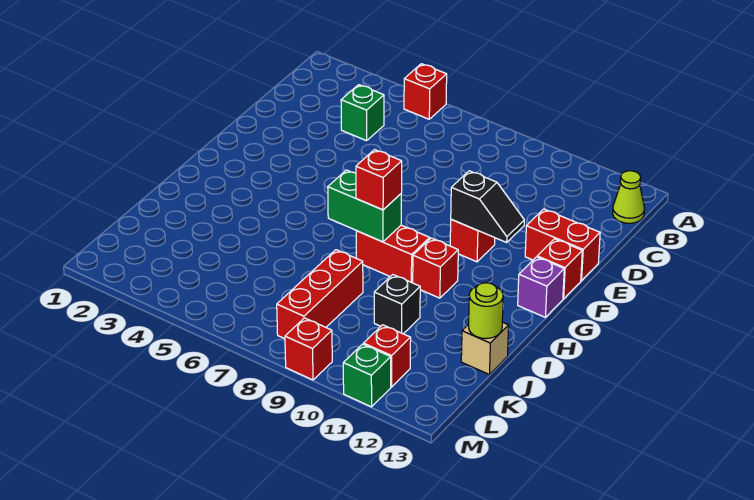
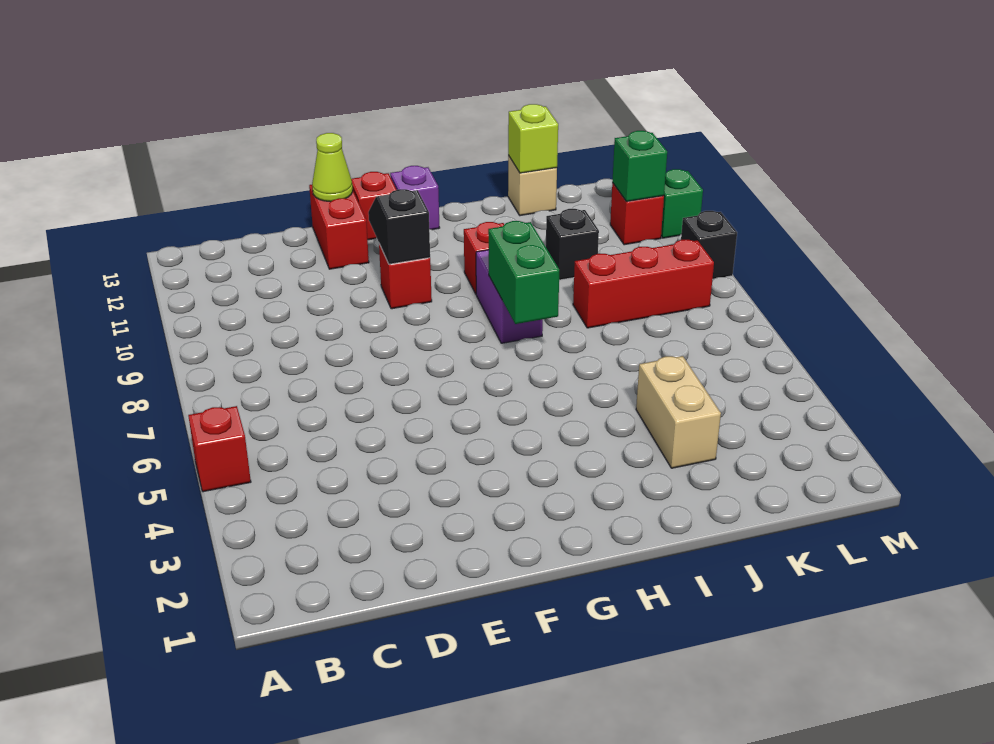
lime 1x1 cone [613,171,644,223] -> lime 1x1 cone moved to [312,133,353,202]
green 1x1 brick [341,85,384,141] -> green 1x1 brick moved to [612,131,667,202]
red 1x2 brick [356,225,430,283] -> purple 1x2 brick [476,250,543,343]
red 1x1 brick [356,150,402,210] -> none
none -> tan 1x2 brick [636,356,721,468]
lime 1x1 round brick [469,283,503,339] -> lime 1x1 brick [508,104,558,173]
red 1x1 brick [285,318,332,380] -> black 1x1 brick [681,211,737,279]

